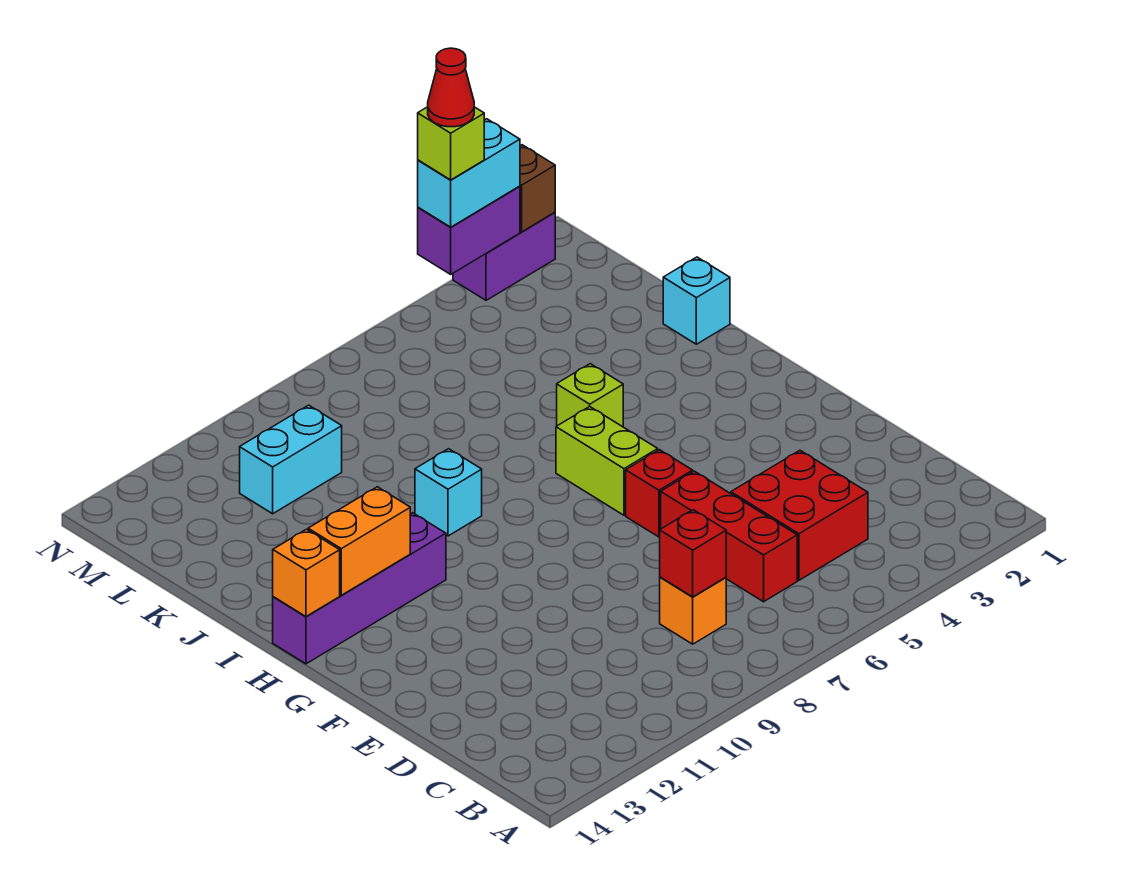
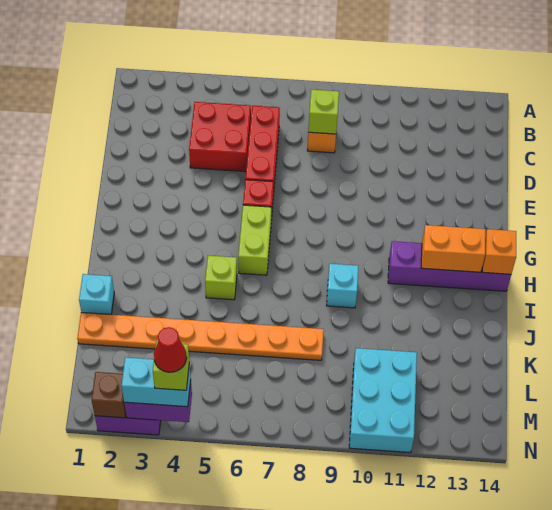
red 1x1 brick [660,510,726,597] -> lime 1x1 brick [308,90,339,134]
none -> orange 1x8 plate [77,313,324,360]
cyan 1x2 brick [240,405,342,514] -> cyan 2x3 brick [349,348,417,453]

